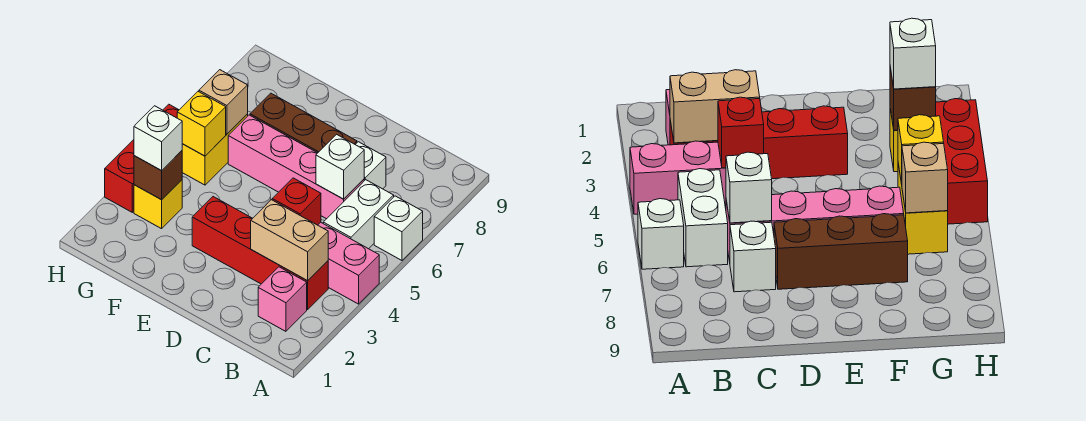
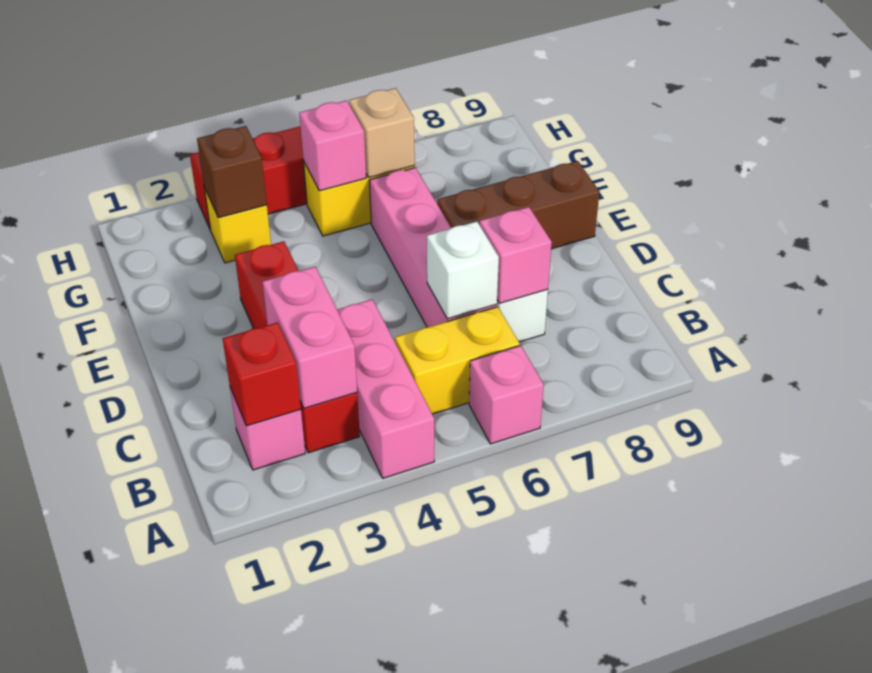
white 1x1 brick [374,196,423,260] -> pink 1x1 brick [469,346,544,444]
tan 1x2 brick [251,200,328,281] -> pink 1x2 brick [263,267,357,408]
white 1x2 brick [323,180,394,249] -> yellow 1x2 brick [395,307,520,414]
red 1x1 brick [272,178,321,225] -> red 1x1 brick moved to [223,322,301,426]
none -> pink 1x1 brick [480,207,552,303]
brown 1x3 brick [250,93,357,153] -> brown 1x3 brick turned to [437,161,599,249]
white 1x1 brick [134,106,182,171] -> none
yellow 1x1 brick [177,92,226,156] -> pink 1x1 brick [299,101,366,191]

